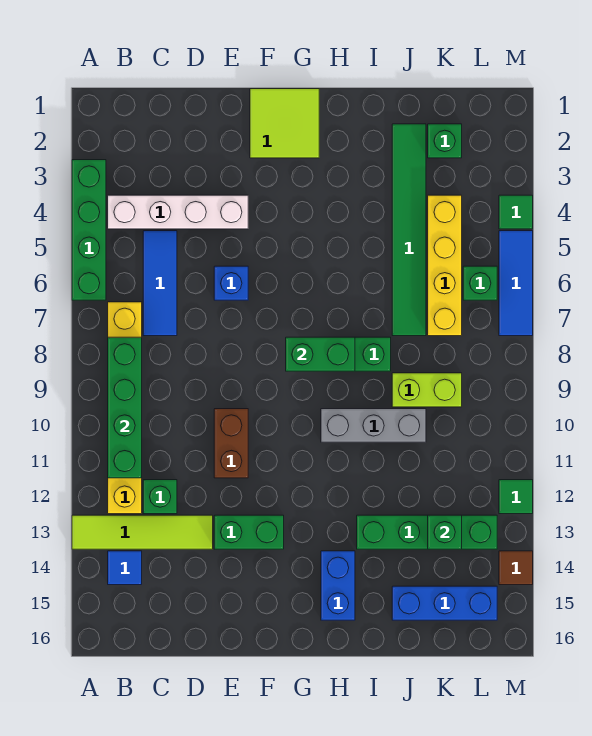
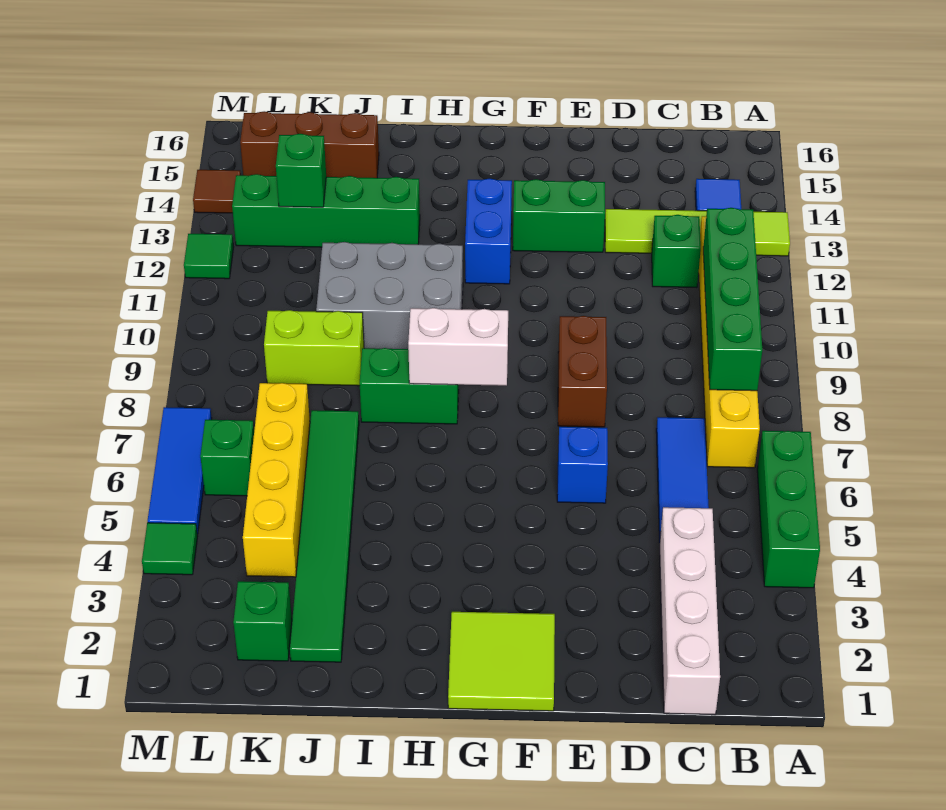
green 1x4 brick [72,160,106,300] -> green 1x3 brick [757,431,820,588]
white 1x4 brick [108,195,248,229] -> white 1x4 brick turned to [660,507,720,714]
brown 1x2 brick [214,409,248,478] -> brown 1x2 brick moved to [558,316,607,427]
green 1x2 brick [286,337,355,371] -> white 1x2 brick [408,308,508,386]
grey 1x3 brick [321,409,426,442] -> grey 2x3 brick [316,242,463,349]
blue 1x2 brick [321,551,355,620] -> blue 1x2 brick moved to [465,178,512,284]
blue 1x3 brick [392,586,497,620] -> brown 1x3 brick [240,111,379,178]

